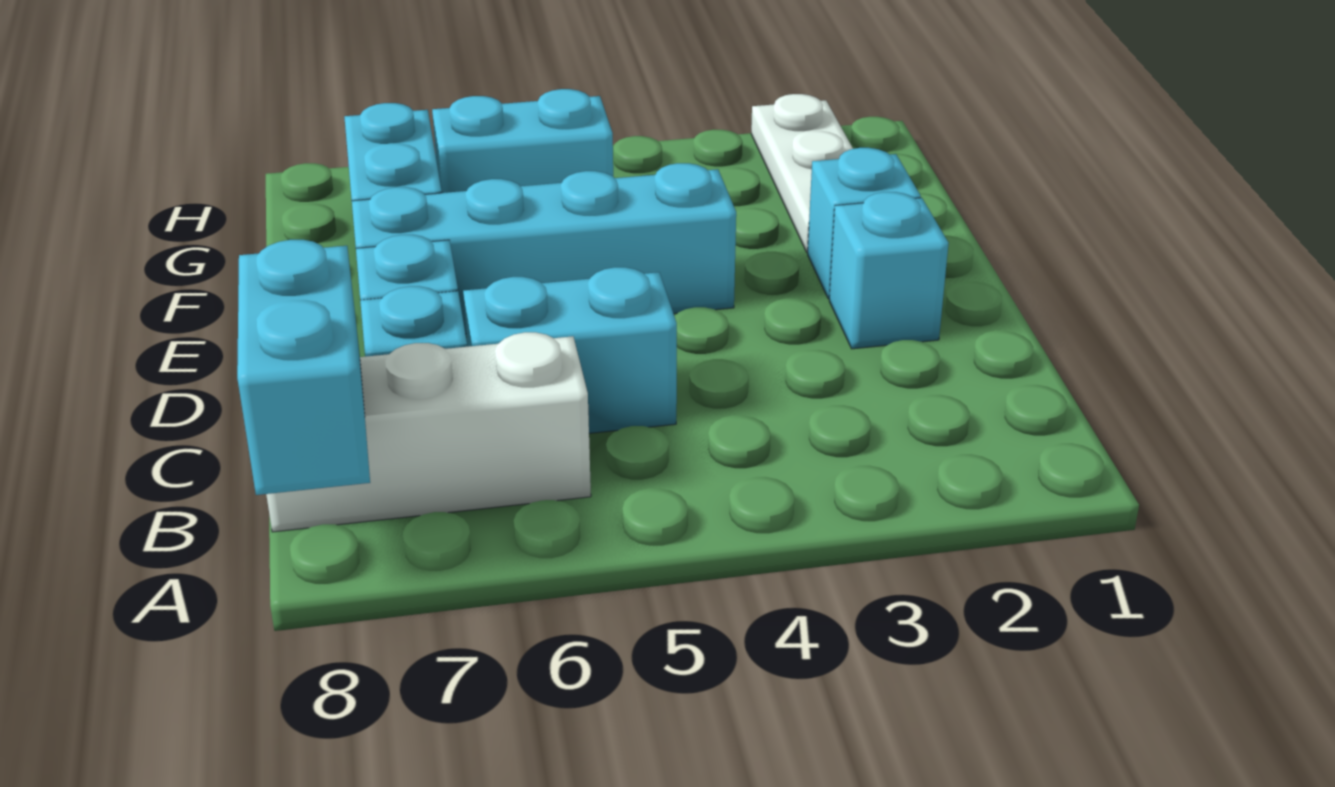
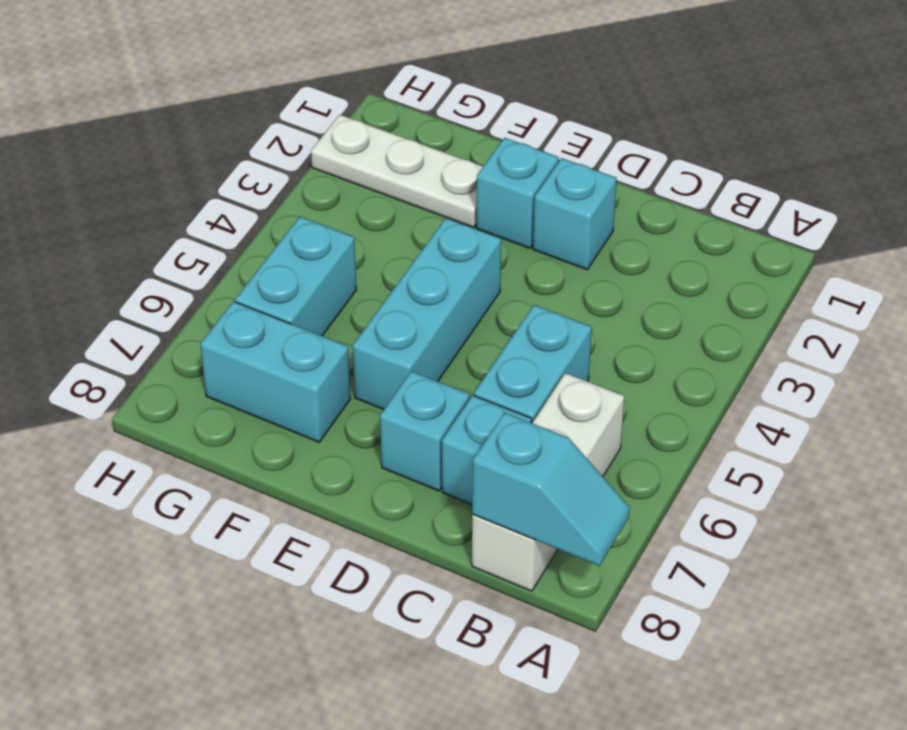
cyan 1x2 brick [237,240,370,495] -> cyan 1x2 slope [472,413,630,566]
cyan 1x4 brick [352,163,736,334] -> cyan 1x3 brick [353,218,501,410]

